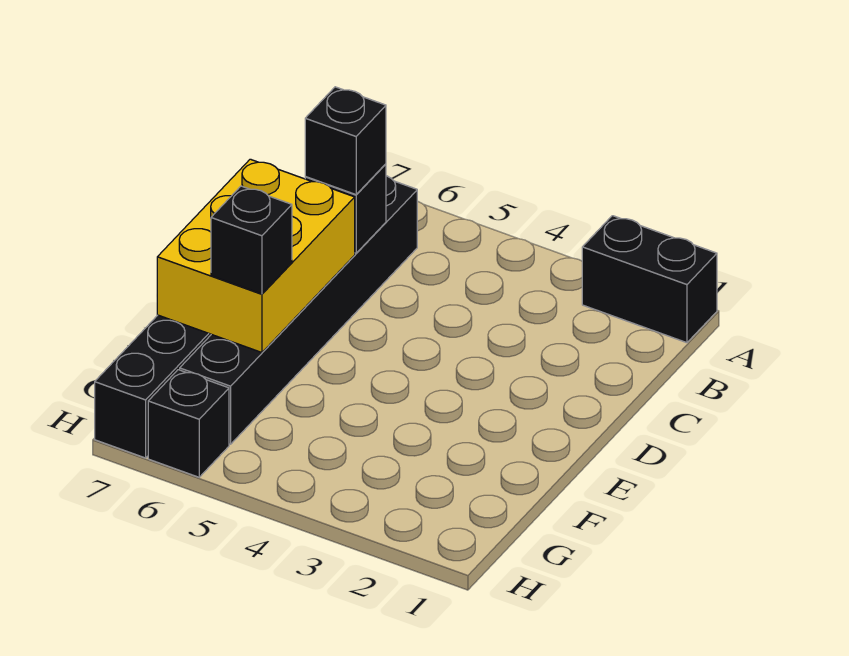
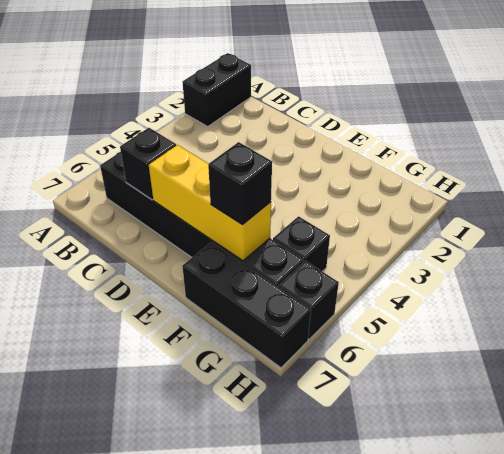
black 1x1 brick [305,87,386,195] -> black 1x1 brick moved to [273,216,330,272]
yellow 2x3 brick [157,159,355,352] -> yellow 1x3 brick [149,145,271,261]

